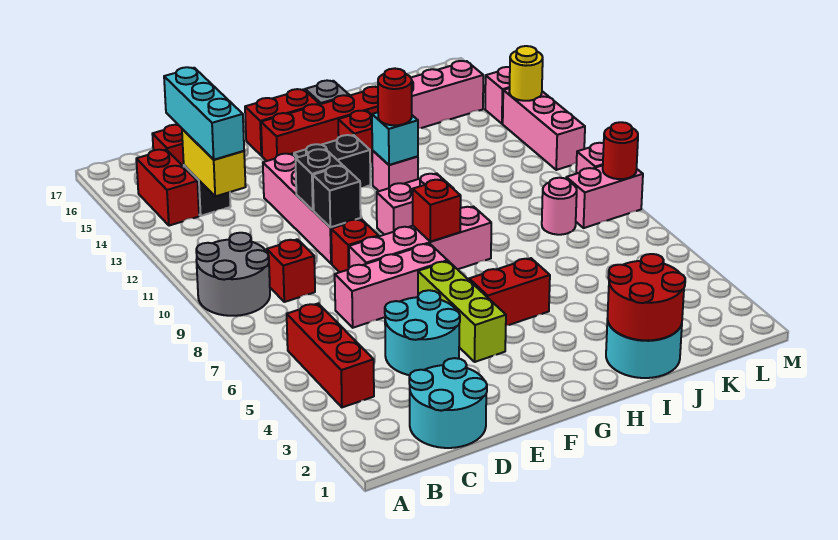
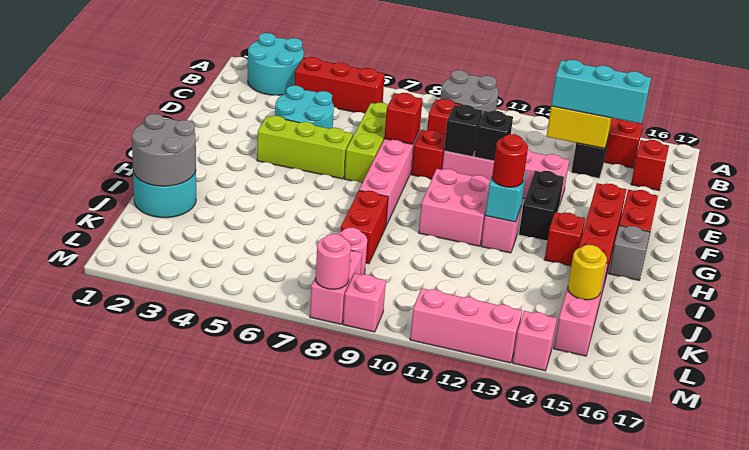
cyan 2x2 round brick [409,358,487,448] -> cyan 2x2 round brick moved to [248,33,304,95]
pink 1x3 brick [335,244,448,328] -> lime 1x3 brick [344,103,388,183]
red 1x2 brick [469,258,550,326] -> red 1x2 brick moved to [341,190,388,264]
red 1x1 brick [413,179,461,242] -> red 1x1 brick moved to [384,93,423,144]
pink 1x2 brick [377,173,454,235] -> pink 2x2 brick [419,169,490,246]
red 2x2 round brick [608,254,685,340] -> grey 2x2 round brick [132,114,196,186]
red 1x1 round brick [603,122,638,179] -> pink 1x1 round brick [316,234,351,289]
yellow 1x1 round brick [509,46,543,101] -> yellow 1x1 round brick moved to [568,245,607,300]

